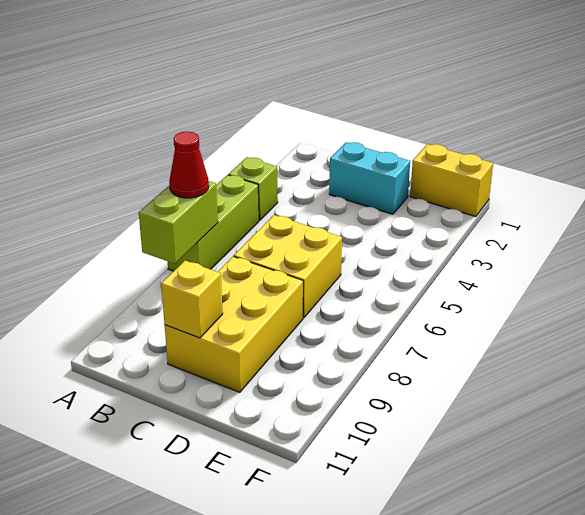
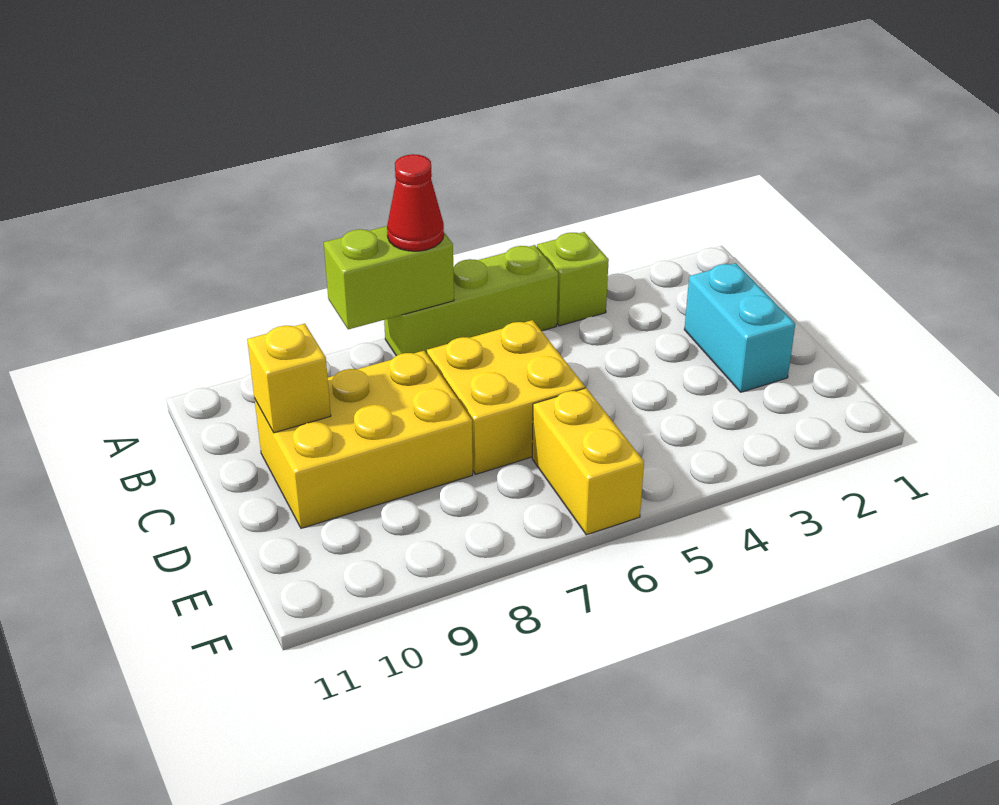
yellow 1x2 brick [410,144,493,217] -> yellow 1x2 brick moved to [532,388,644,535]

